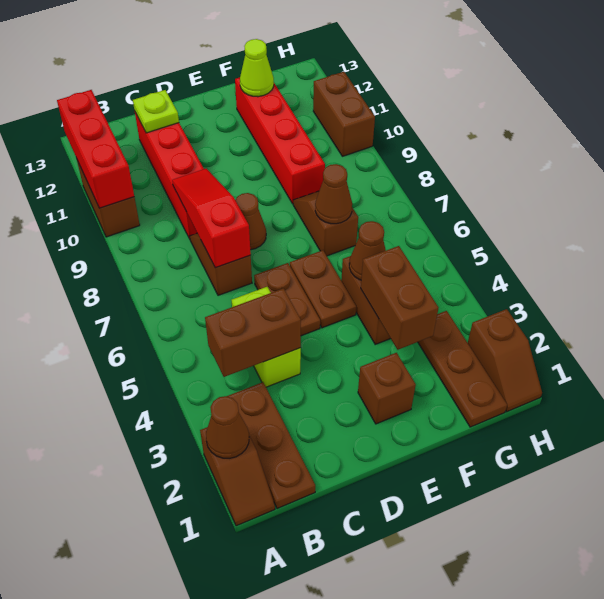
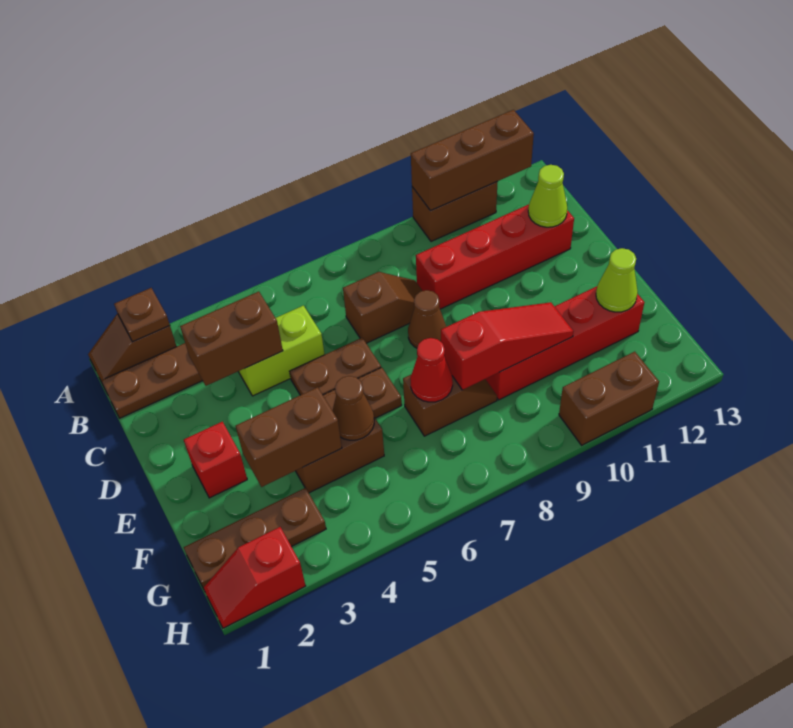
brown 1x1 cone [206,396,249,459] -> brown 1x1 plate [114,288,170,342]
red 1x3 brick [57,90,134,208] -> brown 1x3 brick [411,110,534,211]
brown 1x2 brick [205,288,301,377] -> brown 1x2 brick turned to [180,292,283,386]
red 1x3 slope [172,169,251,268] -> red 1x3 slope moved to [441,302,574,390]
lime 1x1 plate [133,90,179,133] -> lime 1x1 cone [528,165,567,227]
brown 1x1 brick [358,353,416,424] -> red 1x1 brick [184,422,247,498]
brown 1x1 cone [315,164,352,224] -> red 1x1 cone [410,338,453,402]
brown 1x2 slope [468,309,542,412] -> red 1x2 slope [203,527,306,628]

